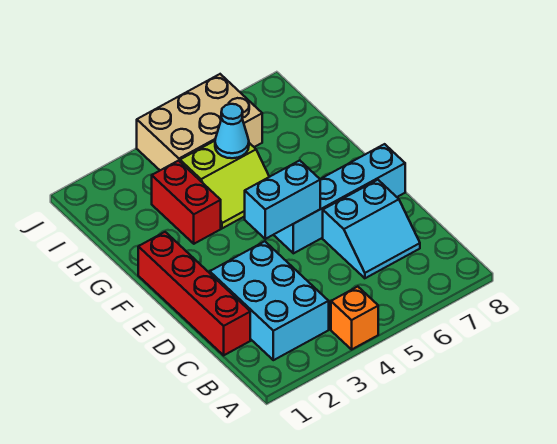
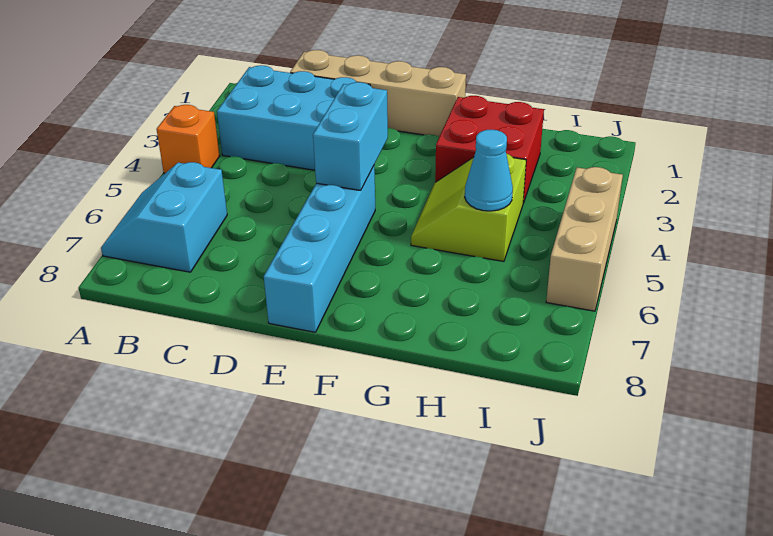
red 1x4 brick [138,232,250,355] -> tan 1x4 brick [290,50,466,137]
cyan 2x2 slope [323,180,420,278] -> cyan 2x2 slope moved to [101,162,227,272]
red 1x2 brick [152,161,221,244] -> red 2x2 brick [435,96,544,203]
tan 2x3 brick [137,74,262,170] -> tan 1x3 brick [546,167,623,311]

